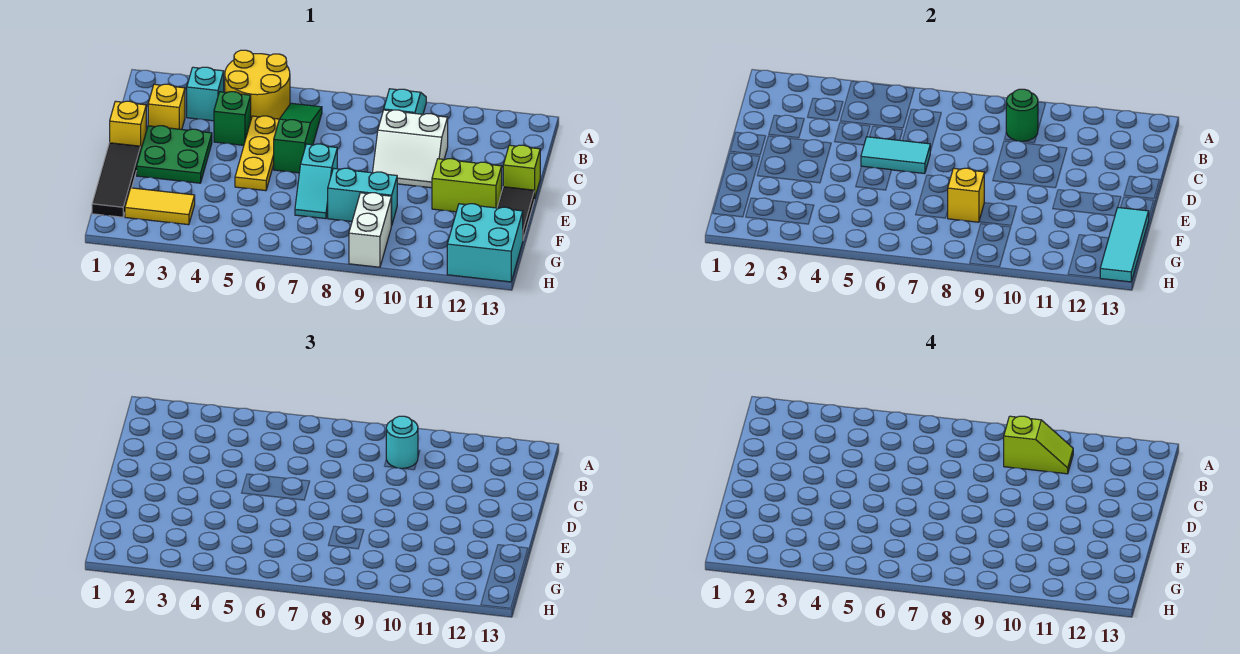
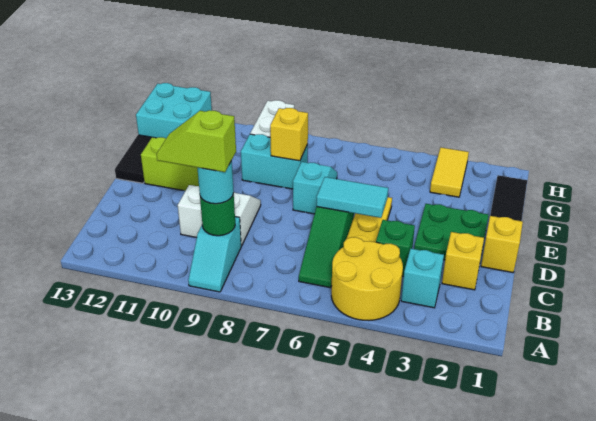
lime 1x1 brick [503,145,540,199] -> none
cyan 1x3 tile [1100,208,1149,282] -> none
yellow 1x2 tile [125,188,195,225] -> yellow 1x2 tile turned to [430,147,469,197]

